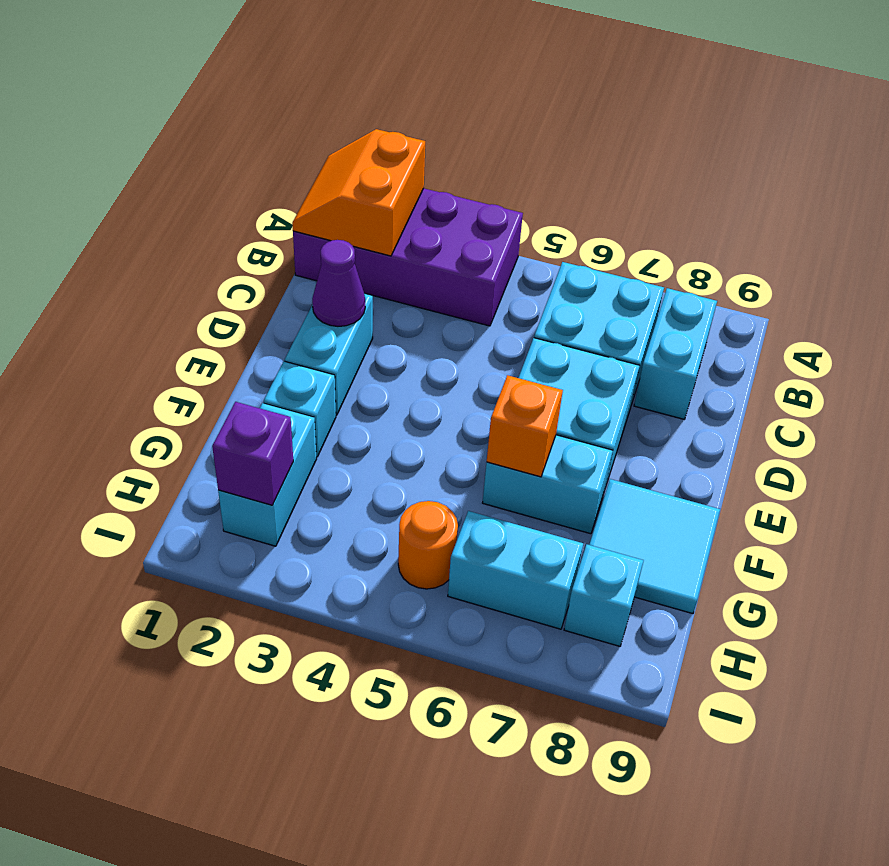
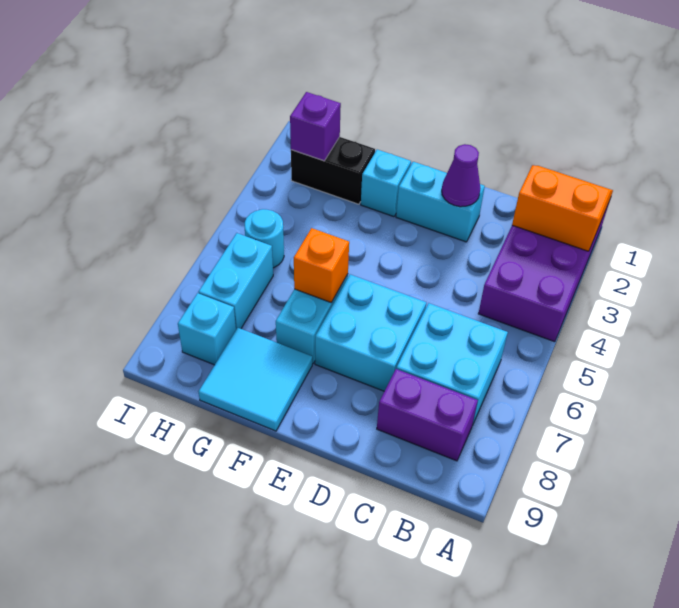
cyan 1x2 brick [634,288,717,419] -> purple 1x2 brick [377,369,478,461]
cyan 1x2 brick [218,403,316,546] -> black 1x2 brick [291,137,375,204]
orange 1x1 round brick [398,501,458,589] -> cyan 1x1 round brick [245,209,284,268]

